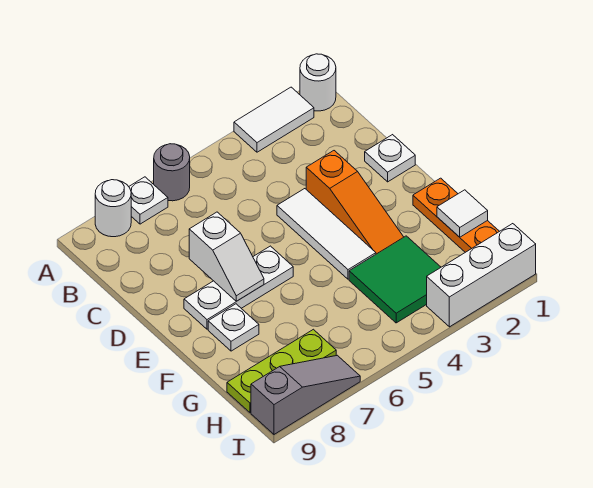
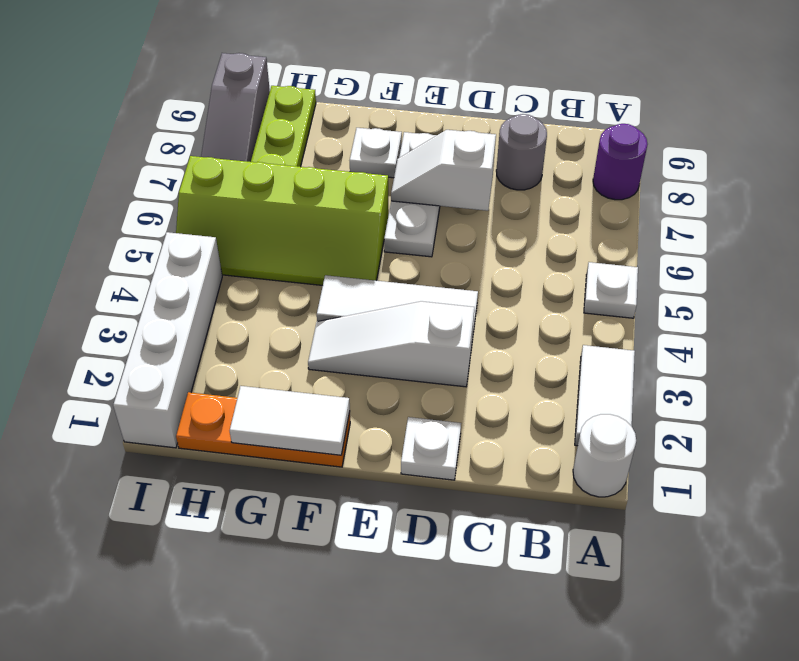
grey 1x1 round brick [154,144,190,201] -> grey 1x1 round brick moved to [496,114,547,190]
white 1x1 plate [129,177,168,224] -> white 1x1 plate moved to [584,262,638,318]
white 1x1 round brick [95,180,131,237] -> purple 1x1 round brick [593,124,648,200]
orange 1x3 slope [306,151,403,254] -> white 1x3 slope [308,301,475,387]
none -> lime 2x4 slope [176,156,389,285]
white 1x1 tile [437,190,488,237] -> white 1x2 tile [230,386,350,455]
green 2x2 tile [349,236,441,323] -> none
white 1x3 brick [427,224,536,327] -> white 1x4 brick [113,232,222,448]

